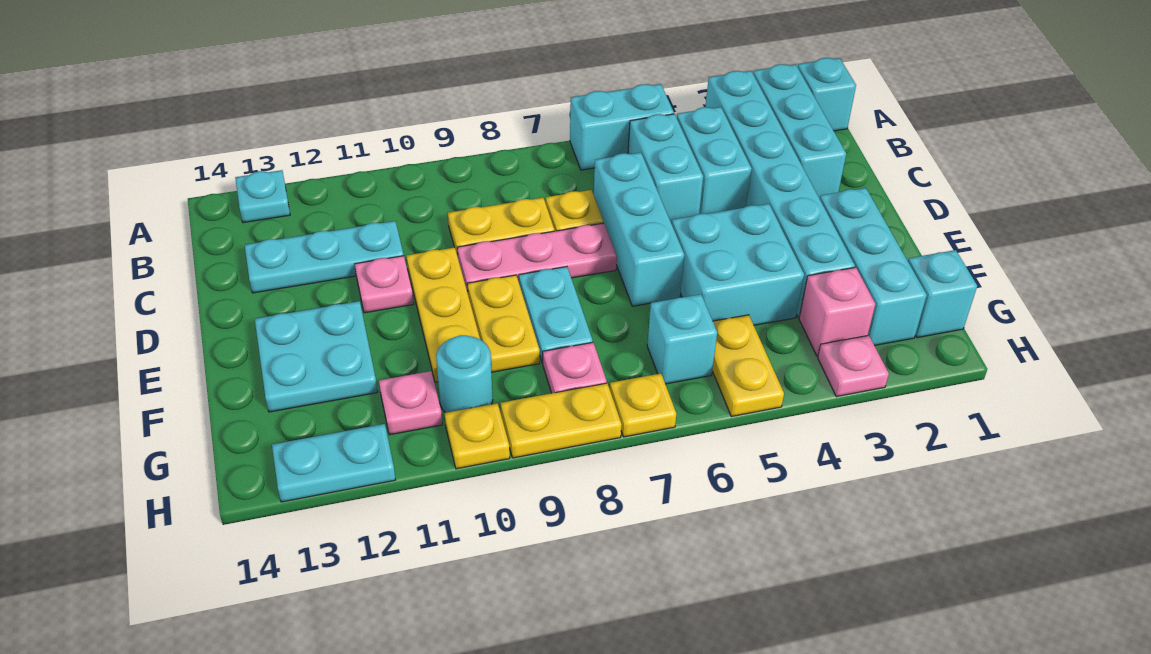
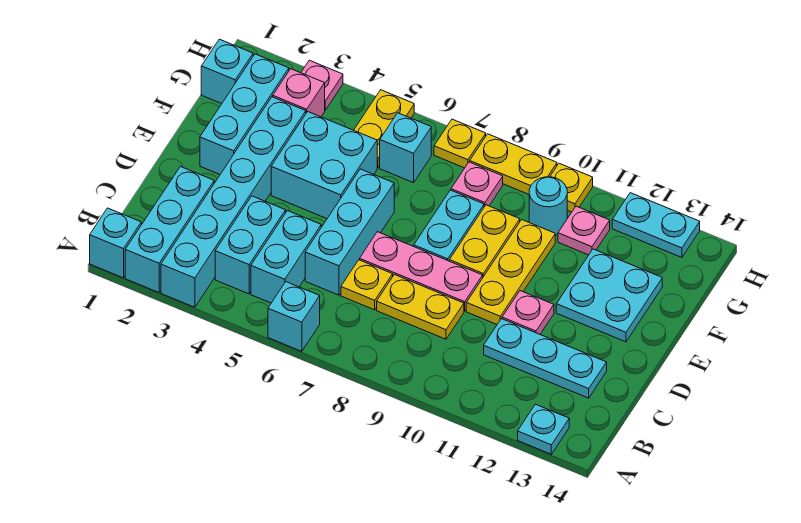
cyan 1x2 brick [570,84,674,170] -> cyan 1x1 brick [268,282,320,351]

